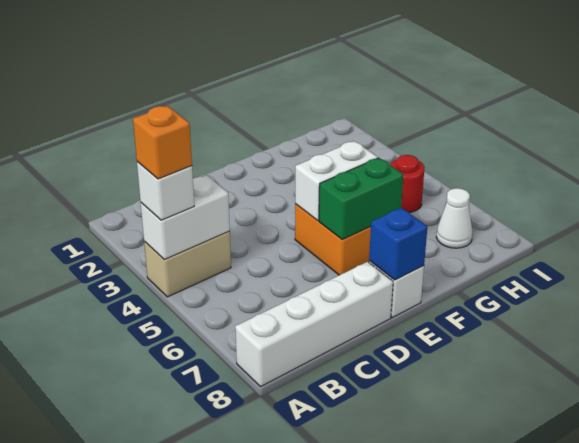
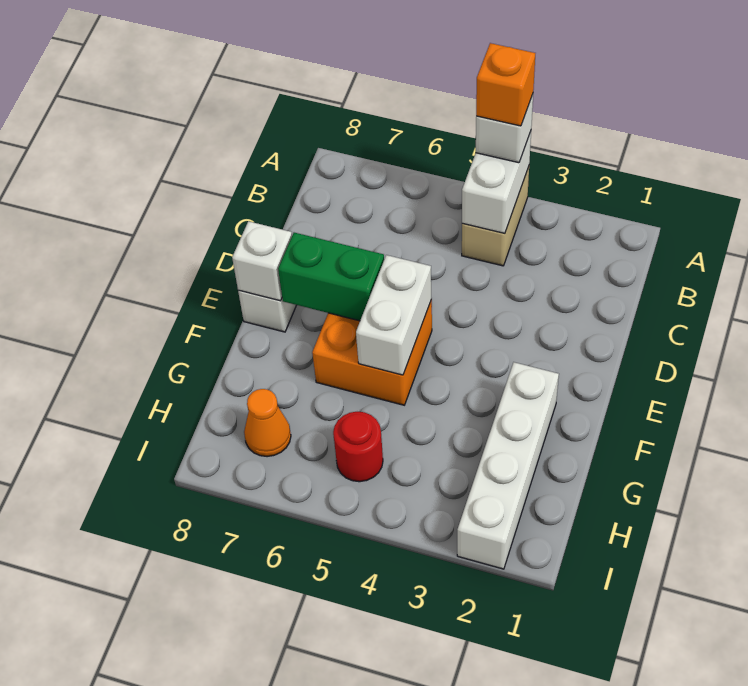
white 1x4 brick [235,262,393,387] -> white 1x4 brick moved to [457,362,559,569]
green 1x2 brick [319,158,403,240] -> green 1x2 brick turned to [278,233,384,321]
blue 1x1 brick [369,208,427,280] -> white 1x1 brick [232,221,292,301]
white 1x1 cone [436,188,473,248] -> orange 1x1 cone [244,389,291,457]

